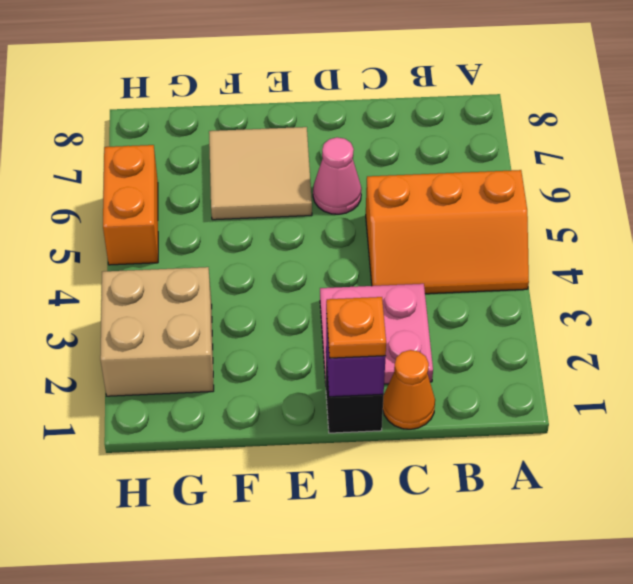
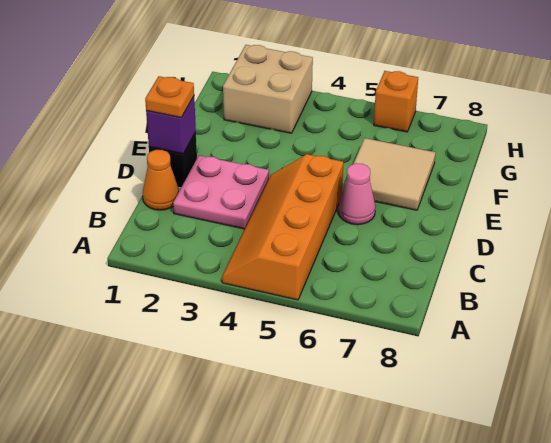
orange 2x3 slope [366,170,529,294] -> orange 2x4 slope [222,154,343,300]
orange 1x2 brick [103,145,158,265] -> orange 1x1 brick [374,71,418,132]

